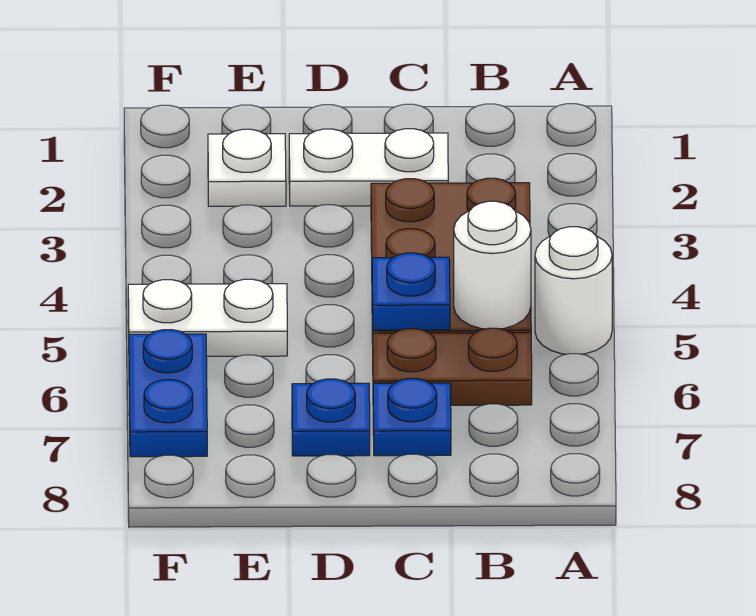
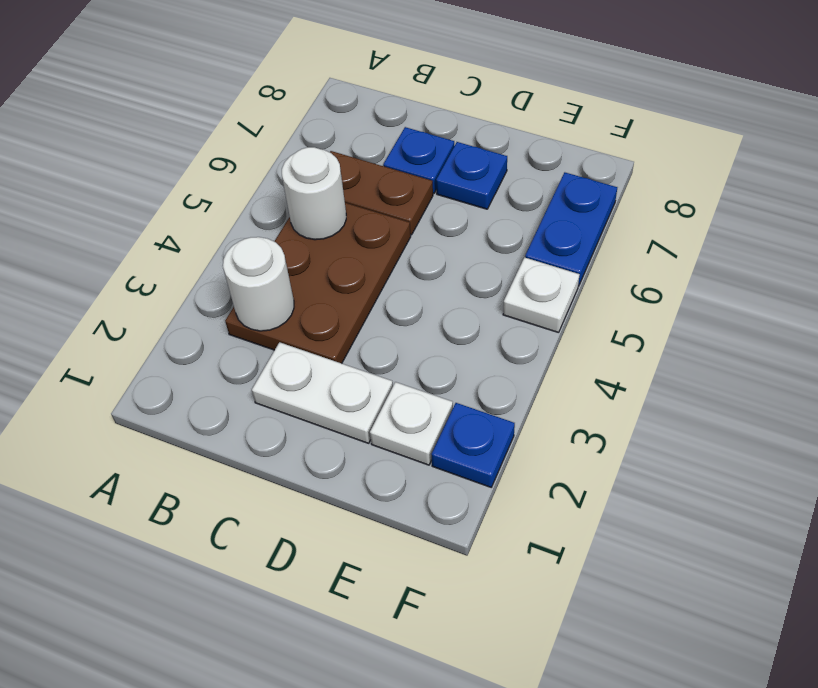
white 1x1 round brick [535,227,612,354] -> white 1x1 round brick moved to [223,237,294,331]
blue 1x1 plate [372,253,450,330] -> blue 1x1 plate moved to [431,403,515,487]
white 1x2 plate [128,279,287,356] -> white 1x1 plate [503,257,580,333]

